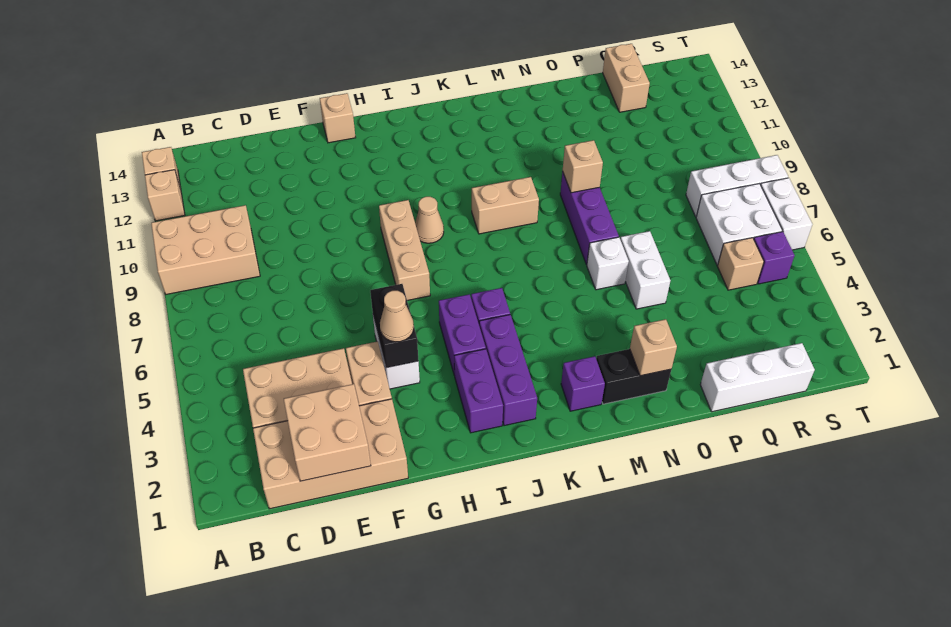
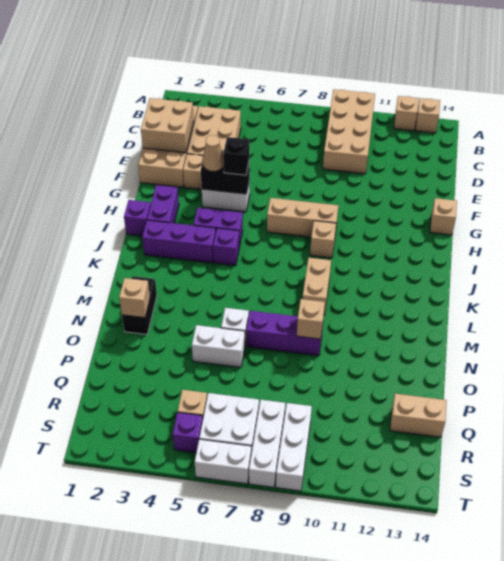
tan 2x3 brick [151,205,260,294] -> tan 2x4 brick [323,89,375,174]
none -> black 1x1 brick [223,137,249,175]
purple 1x2 brick [454,349,503,433] -> purple 1x2 brick turned to [147,185,179,223]
tan 1x1 cone [415,197,444,243] -> tan 1x1 brick [310,221,336,258]
purple 1x1 brick [561,356,605,411] -> purple 1x1 brick moved to [124,200,151,236]
white 1x3 brick [700,343,815,412] -> white 1x3 brick moved to [276,403,312,491]

